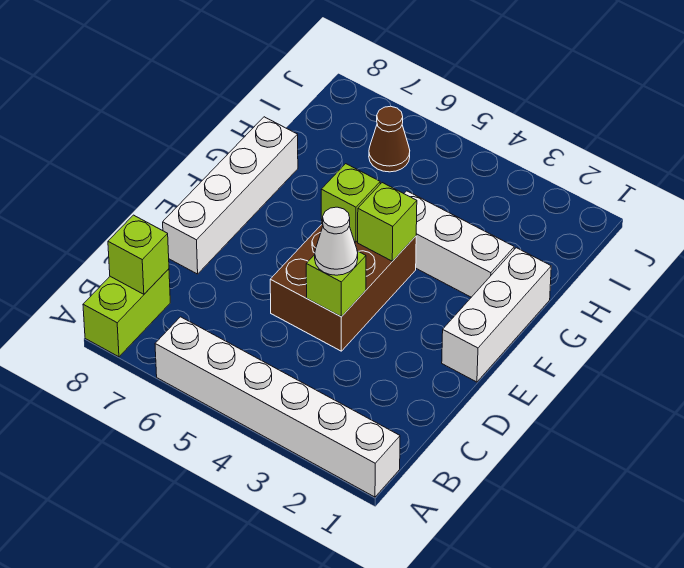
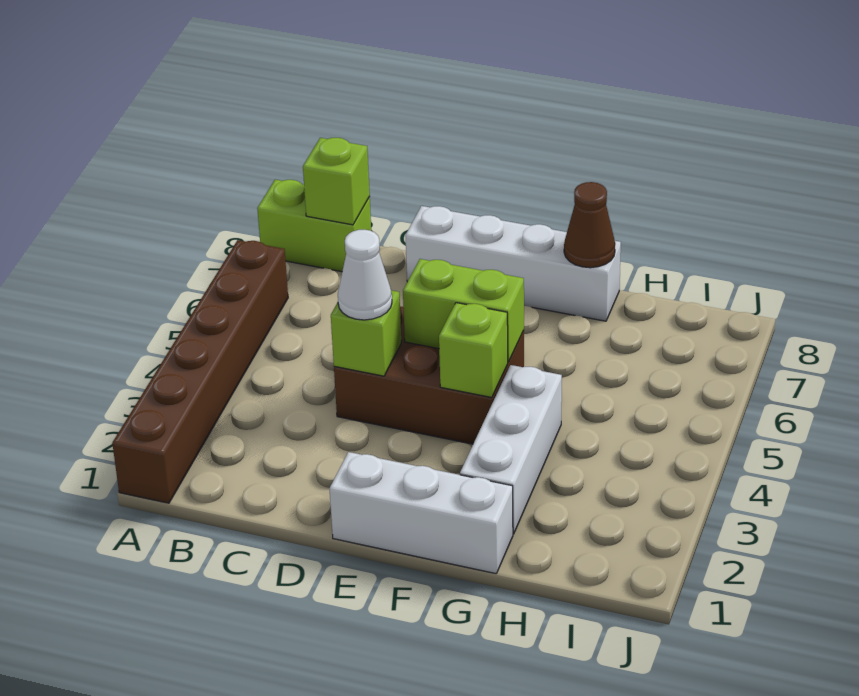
white 1x6 brick [155,317,400,497] -> brown 1x6 brick [112,240,288,503]
lime 1x1 brick [321,164,380,242] -> lime 1x2 brick [403,259,524,362]
brown 1x1 cone [369,106,410,172] -> brown 1x1 cone moved to [564,182,615,268]

